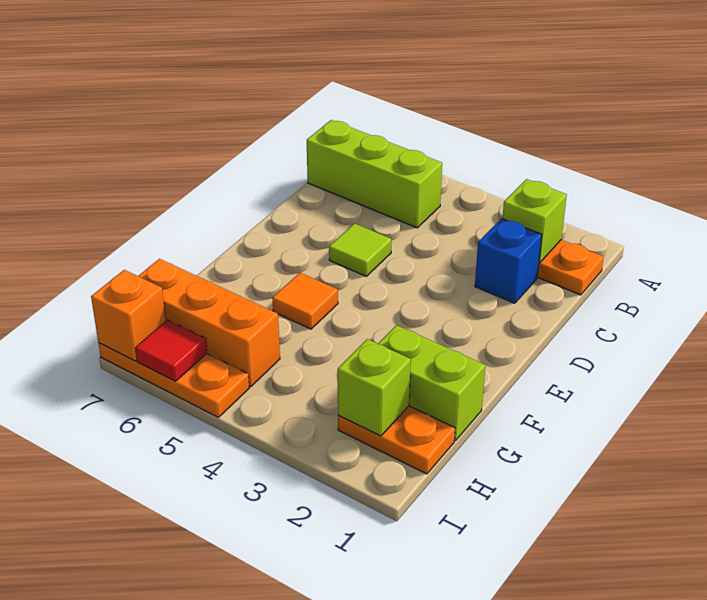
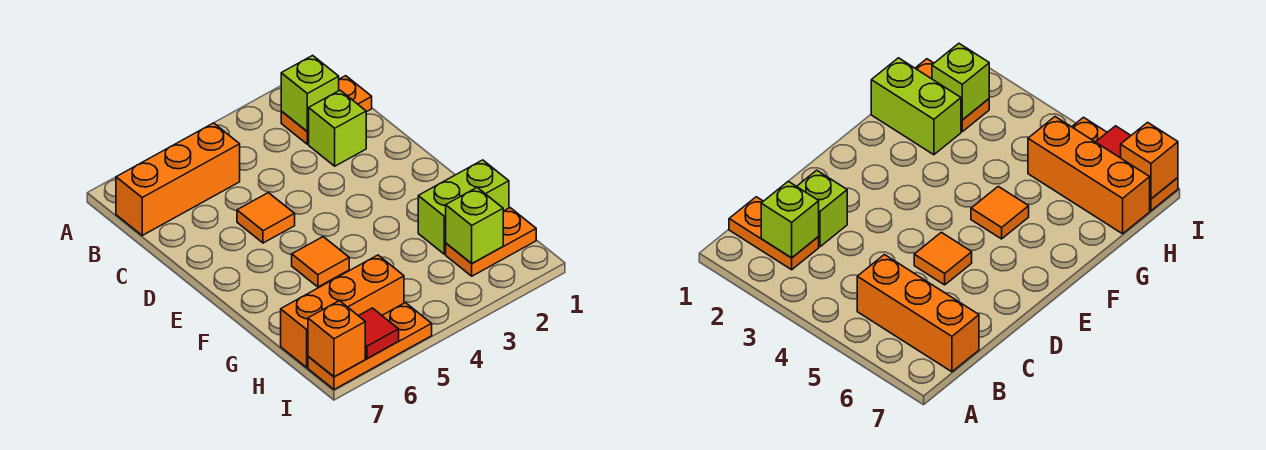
lime 1x3 brick [307,120,442,228] -> orange 1x3 brick [116,123,240,235]
blue 1x1 brick [475,218,542,303] -> lime 1x1 brick [309,90,366,166]
lime 1x1 tile [329,223,391,276] -> orange 1x1 tile [237,193,295,243]

